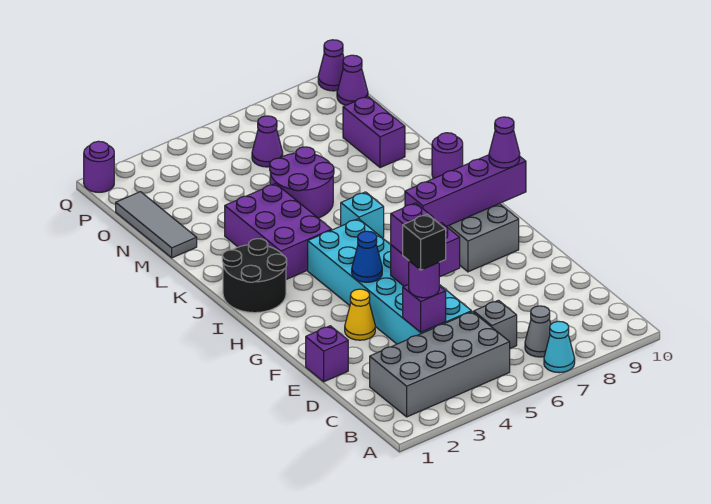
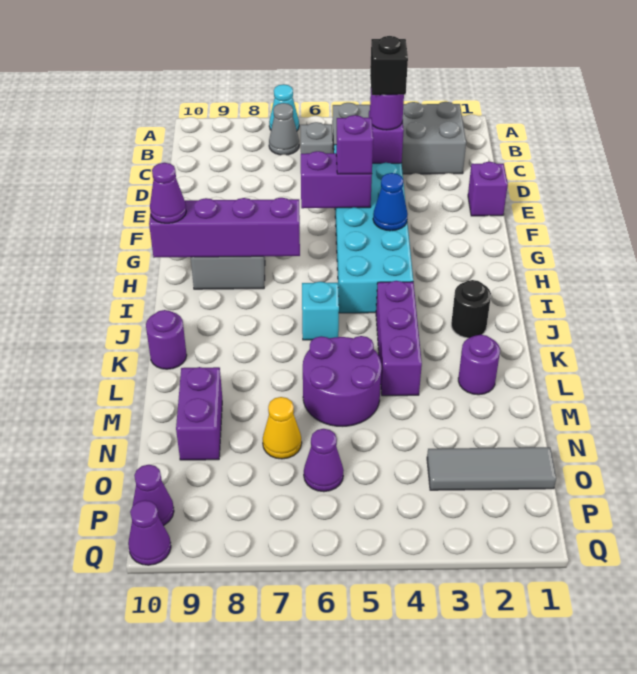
yellow 1x1 cone [345,289,375,340] -> yellow 1x1 cone moved to [263,397,302,459]
black 2x2 round brick [222,239,287,313] -> black 1x1 round brick [451,280,491,338]
purple 2x3 brick [225,184,332,279] -> purple 1x3 brick [376,281,422,396]
grey 1x3 tile [116,192,197,258] -> grey 1x3 tile turned to [427,447,556,490]
purple 1x1 round brick [84,141,114,192] -> purple 1x1 round brick moved to [458,335,500,395]

